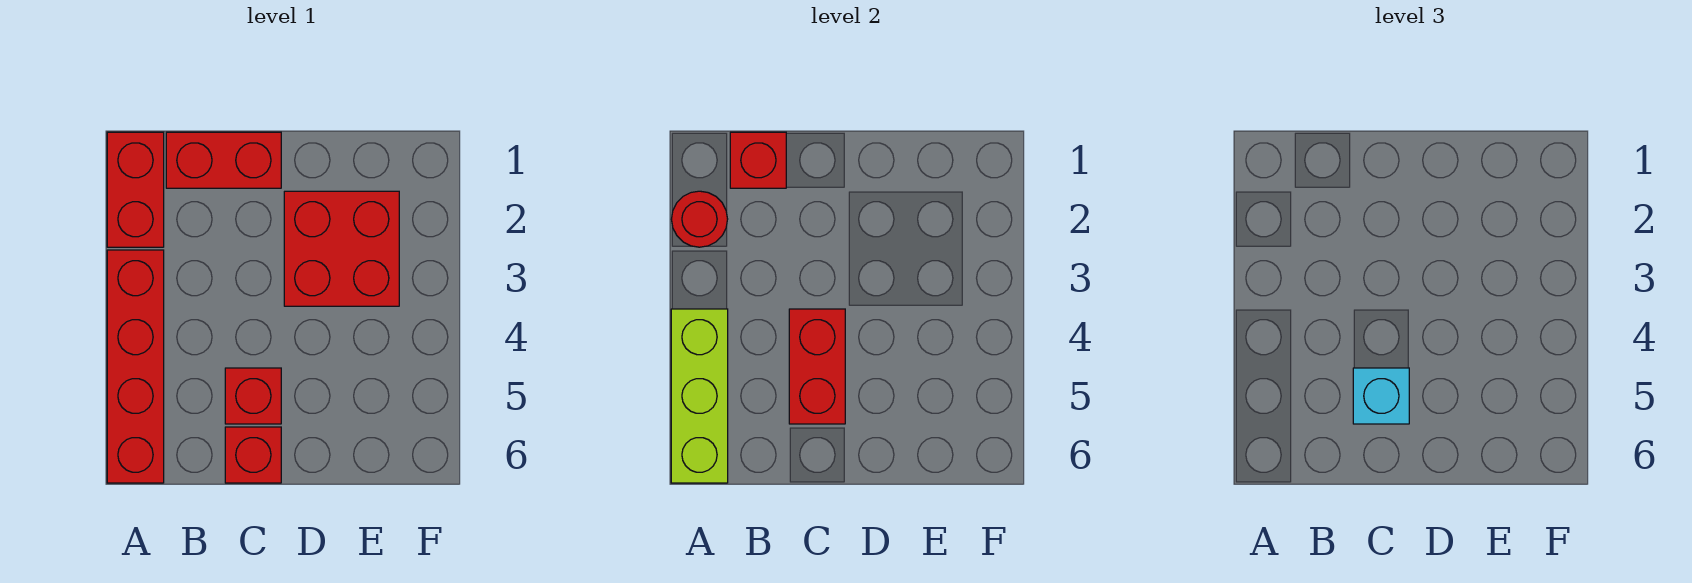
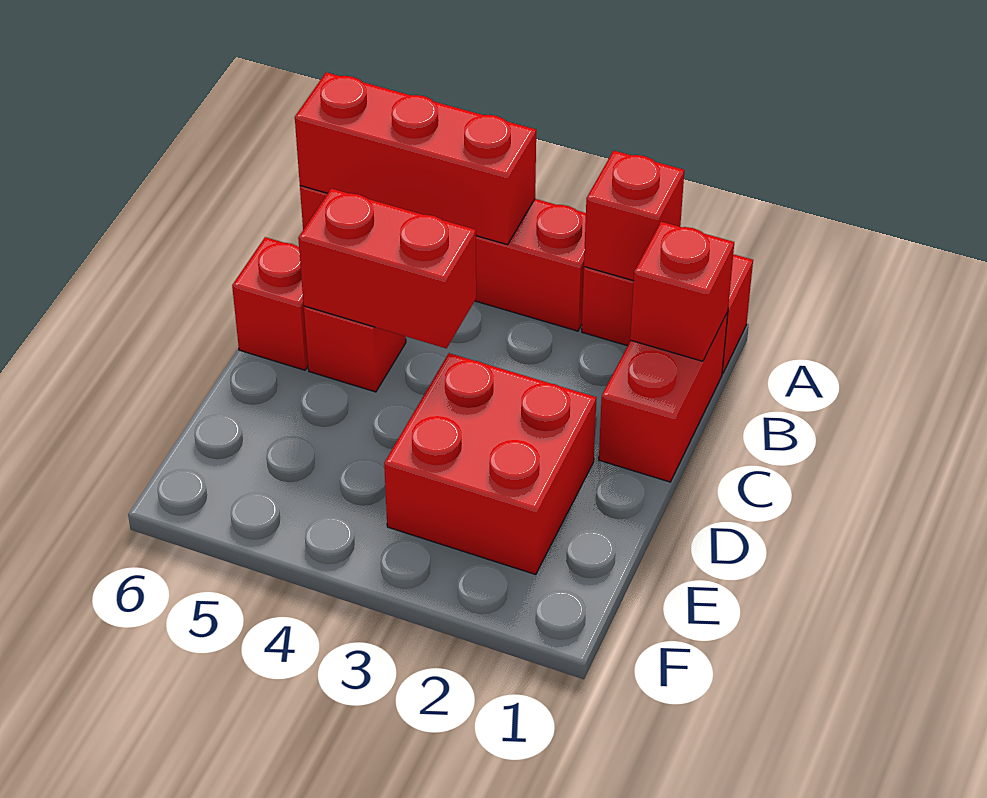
red 1x1 round brick [672,191,728,247] -> red 1x1 brick [584,151,684,281]
lime 1x3 brick [671,309,728,483] -> red 1x3 brick [295,72,536,245]
cyan 1x1 brick [1353,368,1409,424] -> none

